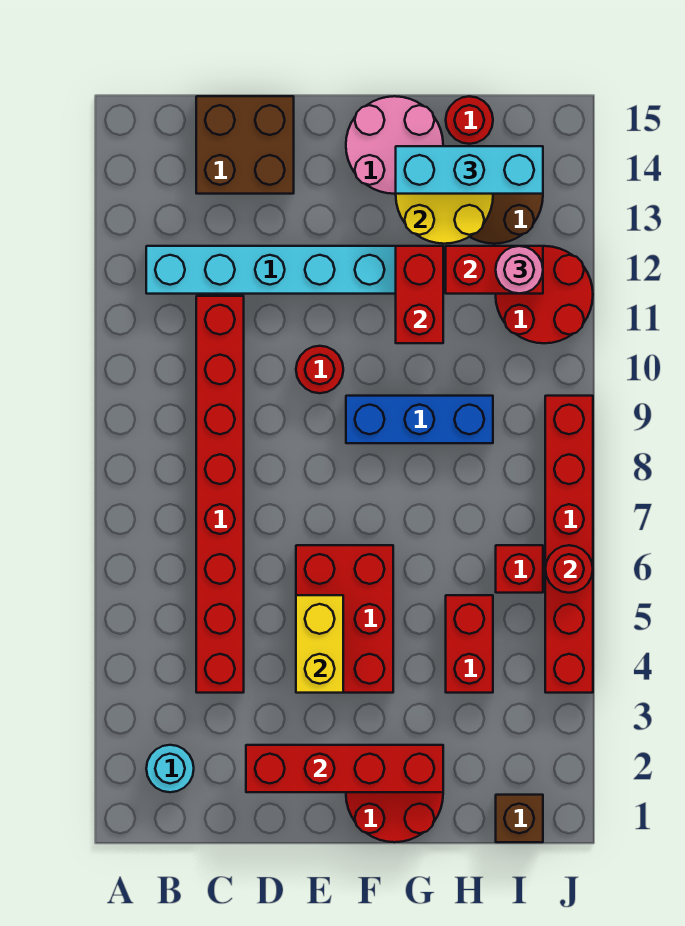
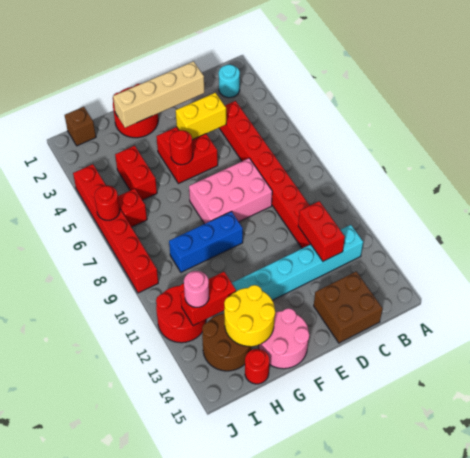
red 1x4 brick [246,745,443,792] -> tan 1x4 brick [113,61,205,128]
none -> pink 2x3 brick [189,158,272,224]
red 2x3 brick [296,545,393,693] -> red 2x2 brick [156,127,218,184]
yellow 1x2 brick [296,595,343,693] -> yellow 1x2 brick turned to [176,93,226,140]
red 1x1 round brick [296,346,343,393] -> red 1x1 round brick moved to [170,130,193,165]
red 1x2 brick [396,246,443,343] -> red 1x2 brick moved to [298,201,345,261]
cyan 1x3 brick [396,146,543,194] -> none

